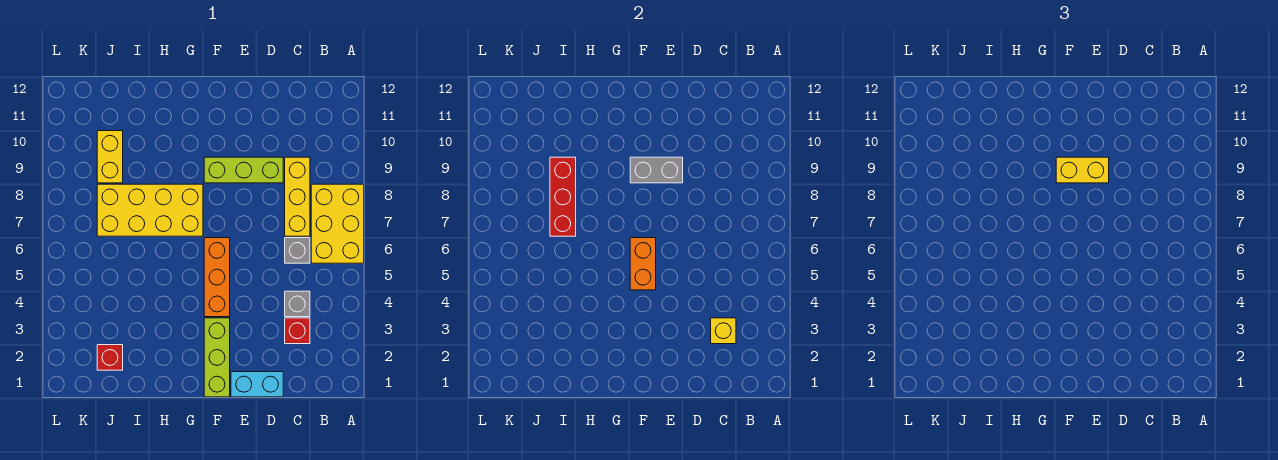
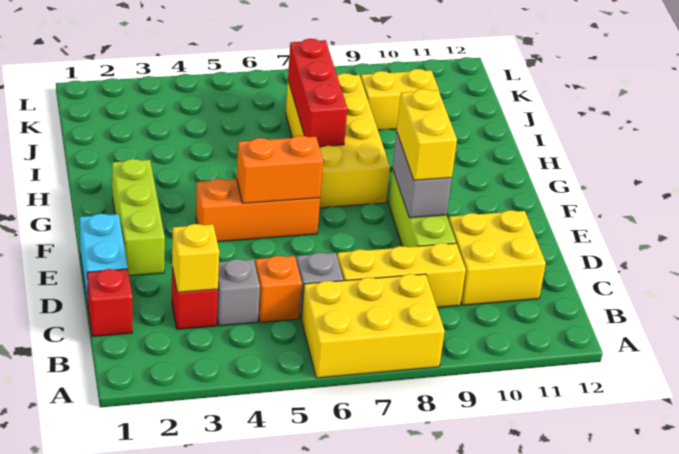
none -> orange 1x1 brick [255,256,302,322]
none -> yellow 2x2 brick [448,210,546,305]
lime 1x3 brick [204,318,230,397] -> lime 1x3 brick turned to [112,159,165,276]
red 1x3 brick [550,157,576,236] -> red 1x3 brick turned to [288,39,347,147]
red 1x1 brick [97,345,123,370] -> red 1x1 brick moved to [87,269,132,337]

